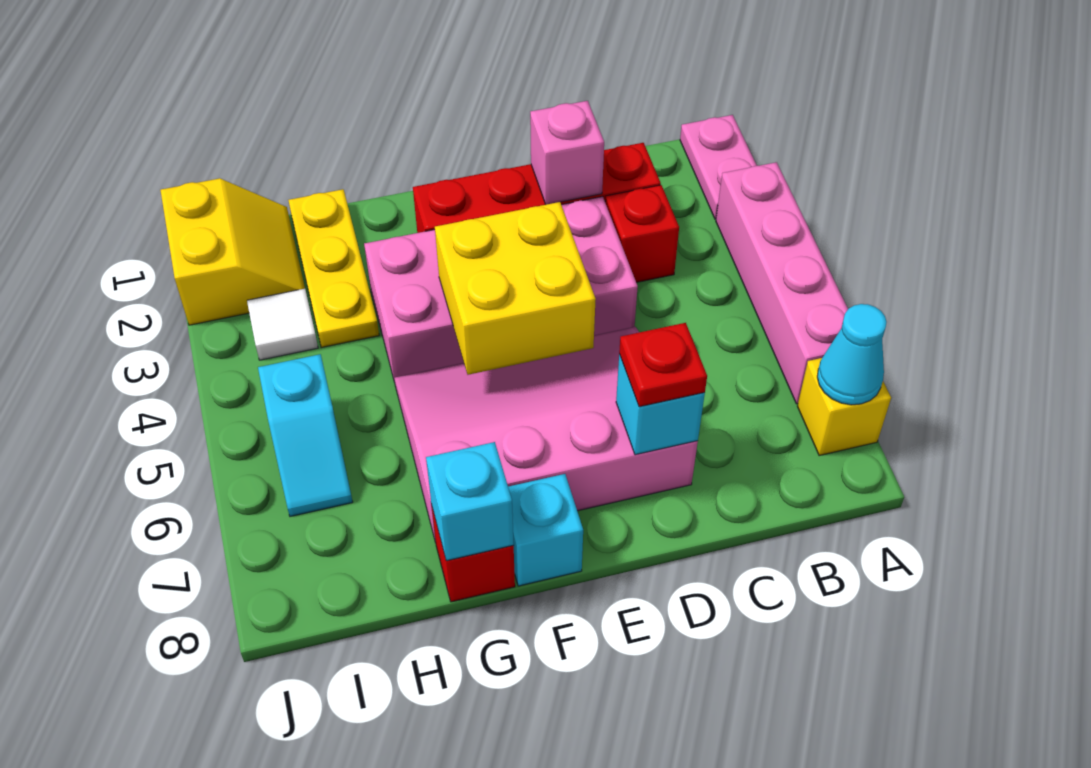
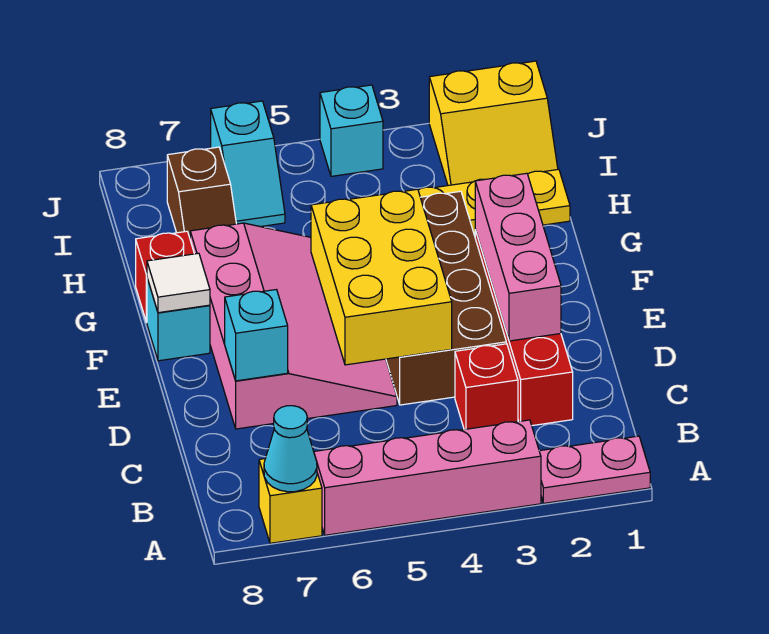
pink 1x1 brick [530,101,604,205] -> pink 1x3 brick [475,173,561,341]
pink 2x4 brick [364,197,638,382] -> brown 2x4 brick [386,191,506,405]
red 1x1 plate [619,323,707,407] -> none
yellow 2x2 brick [435,202,596,375] -> yellow 2x3 brick [311,189,452,365]
cyan 1x1 brick [426,442,514,561] -> cyan 1x1 brick moved to [320,85,383,176]
none -> brown 1x2 slope [167,147,236,237]
white 1x1 tile [247,289,318,360] -> white 1x1 tile moved to [147,253,210,313]
cyan 1x2 slope [258,354,353,516] -> cyan 1x2 slope turned to [211,101,285,227]

